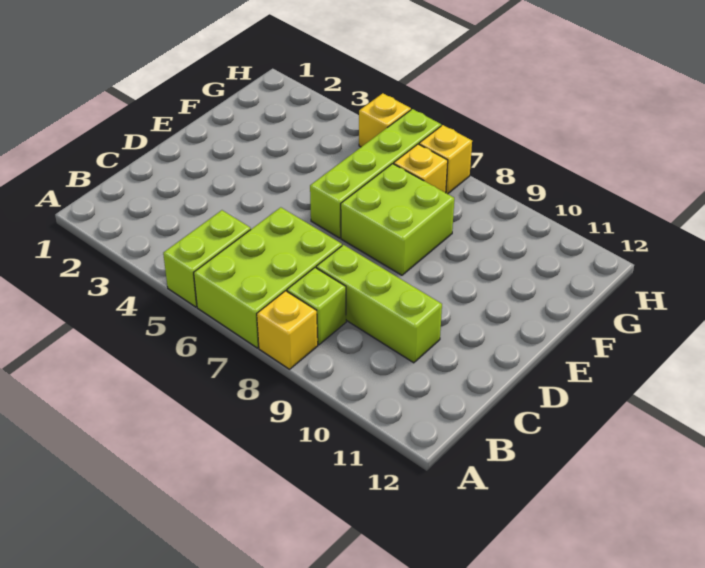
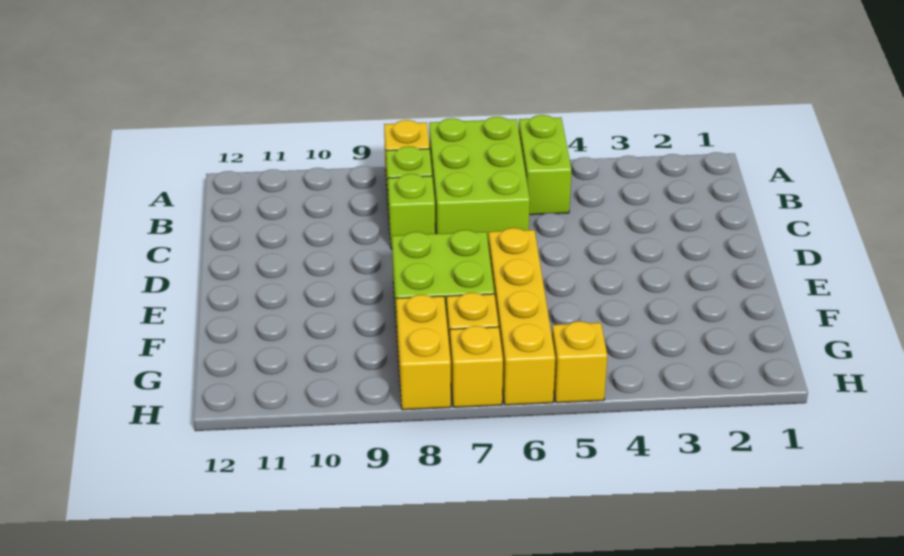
lime 1x3 brick [316,245,442,363] -> lime 1x1 brick [388,174,435,249]
lime 1x4 brick [310,109,441,238] -> yellow 1x4 brick [488,228,555,405]
none -> yellow 1x2 brick [396,295,451,410]

